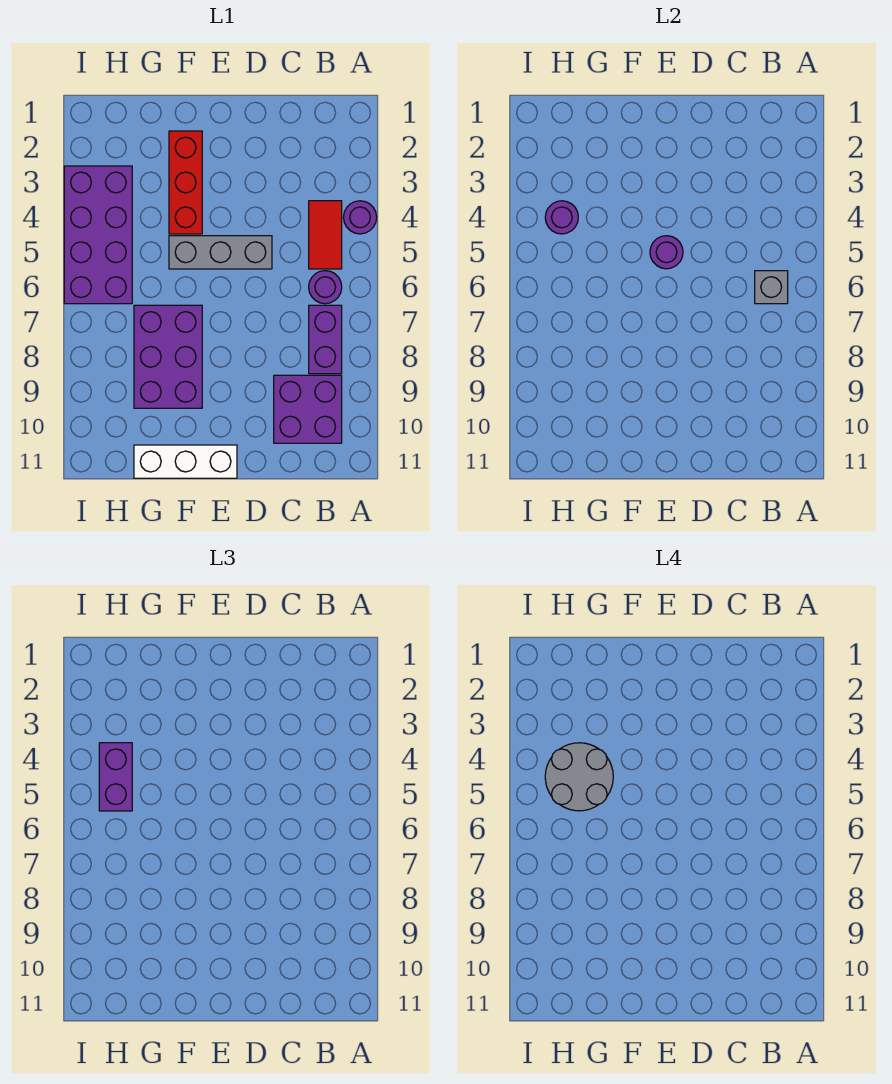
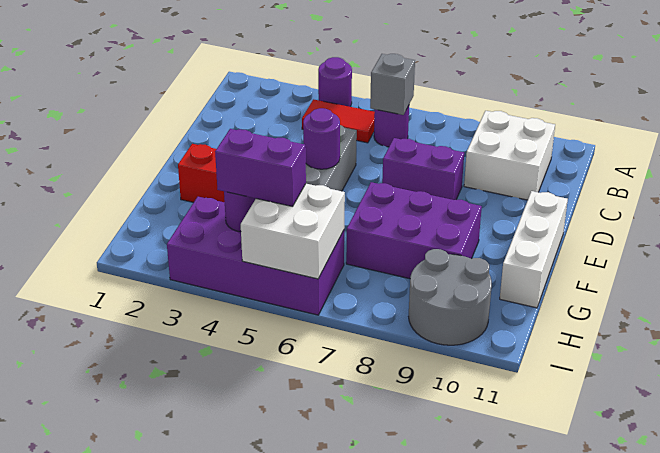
purple 1x2 brick [309,305,342,374] -> purple 1x2 brick moved to [382,138,464,200]
purple 2x2 brick [274,375,342,443] -> white 2x2 brick [464,111,555,200]
grey 2x2 round brick [545,743,613,811] -> grey 2x2 round brick moved to [409,249,492,345]
none -> white 2x2 brick [241,184,345,279]

